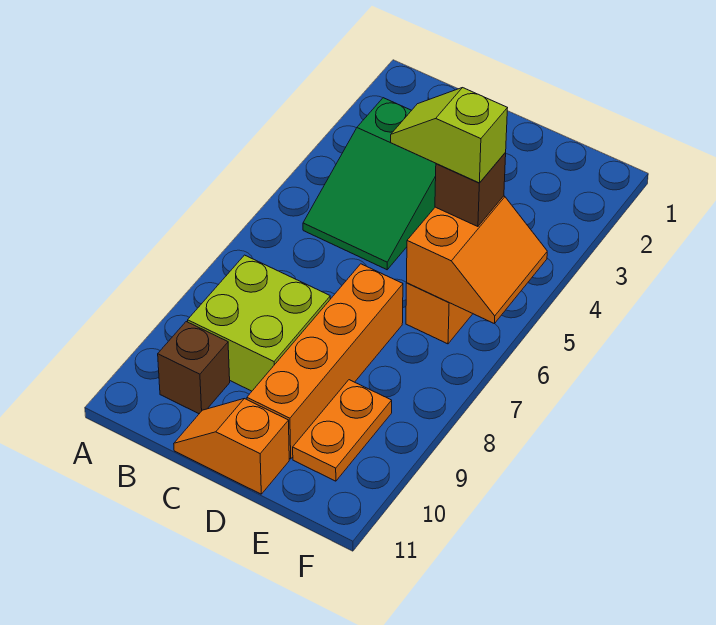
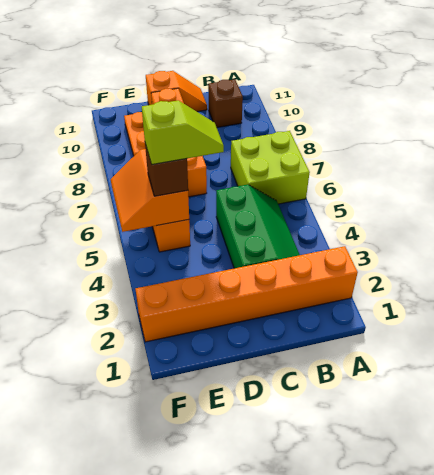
none -> orange 1x6 brick [136,246,358,342]
green 2x3 slope [303,98,436,270] -> green 2x3 slope turned to [216,185,300,268]
lime 2x2 brick [188,255,330,391] -> lime 2x2 brick moved to [231,131,310,204]

